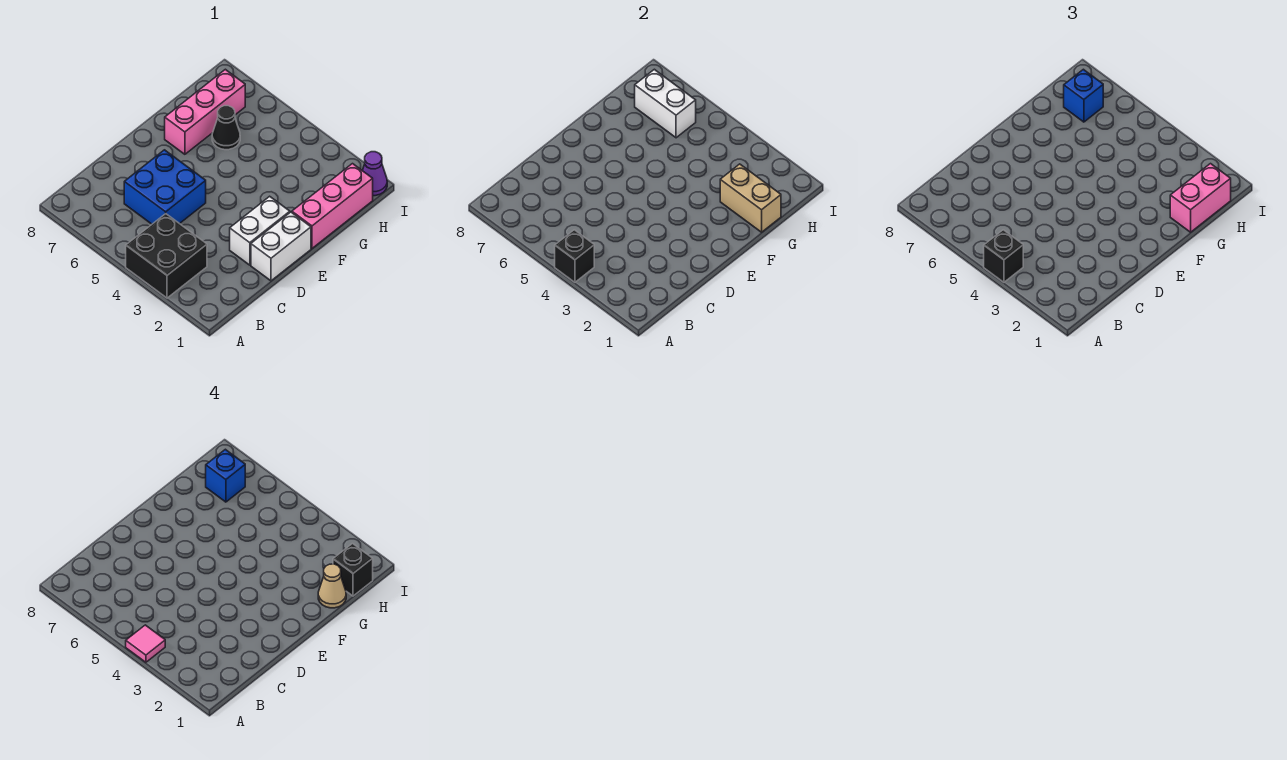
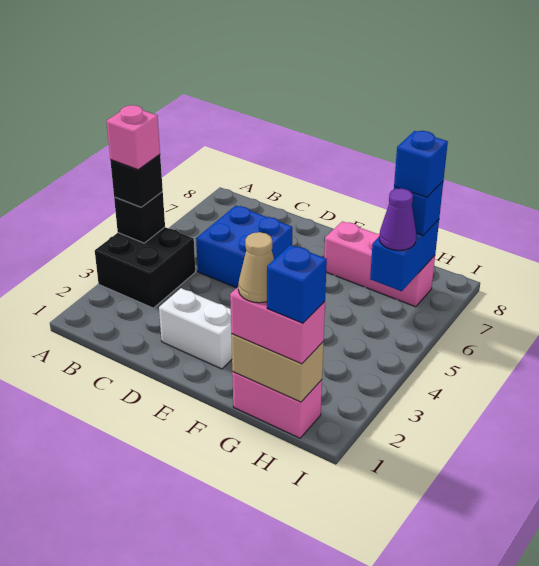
pink 1x1 tile [126,625,165,662] -> pink 1x1 brick [107,105,160,170]
white 1x2 brick [251,212,311,281] -> none
pink 1x3 brick [292,164,373,248] -> pink 1x2 brick [232,372,322,438]
tan 1x2 brick [720,164,781,232] -> tan 1x2 brick turned to [231,334,324,402]
black 1x1 cone [212,106,240,150] -> none
black 1x1 brick [333,544,373,596] -> blue 1x1 brick [267,245,327,323]
white 1x2 brick [635,69,696,138] -> blue 1x2 brick [370,219,439,291]
purple 1x1 cone [362,152,387,196] -> purple 1x1 cone moved to [379,188,416,250]

